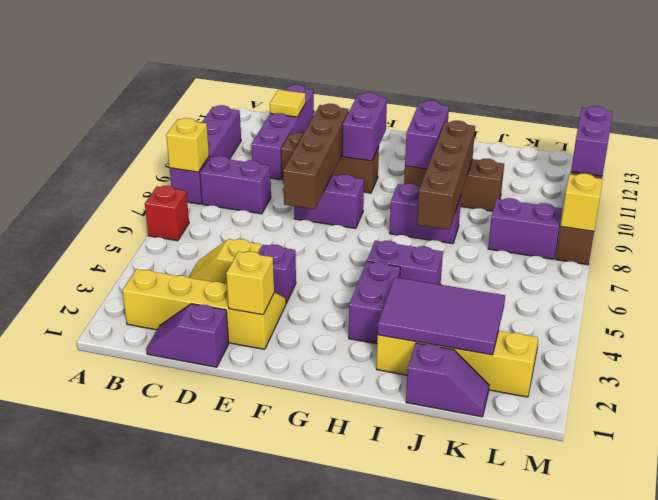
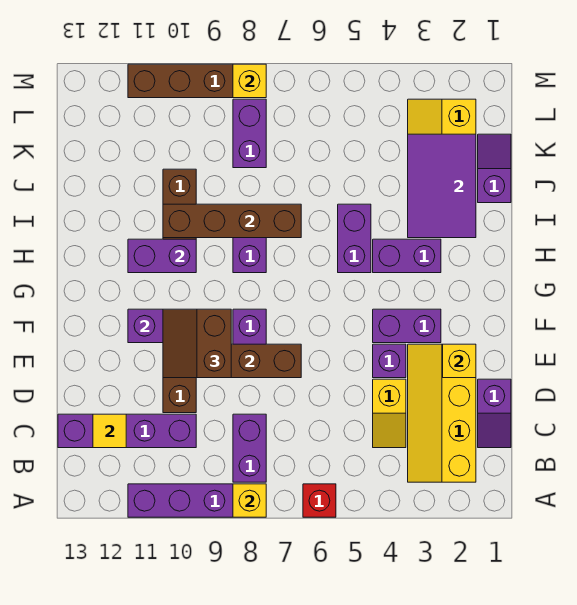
none -> brown 2x2 slope [163,309,231,378]
purple 1x2 brick [571,106,613,176] -> purple 1x2 brick moved to [373,309,441,343]

